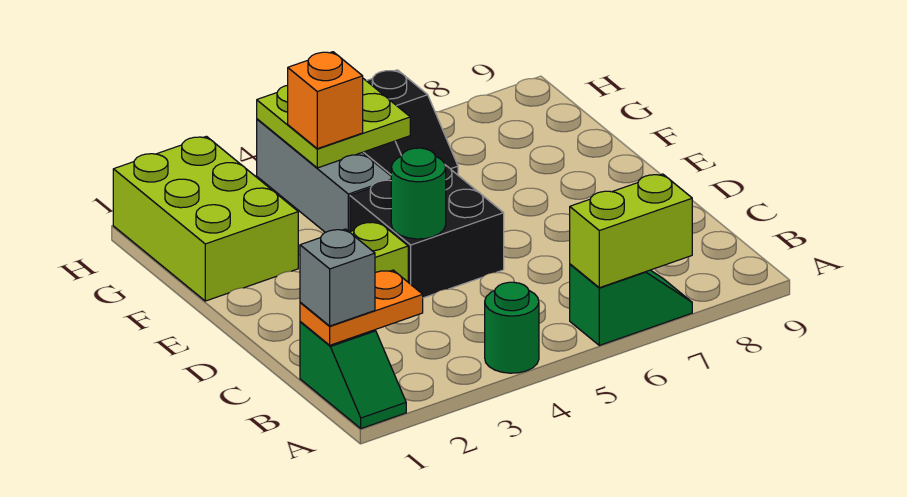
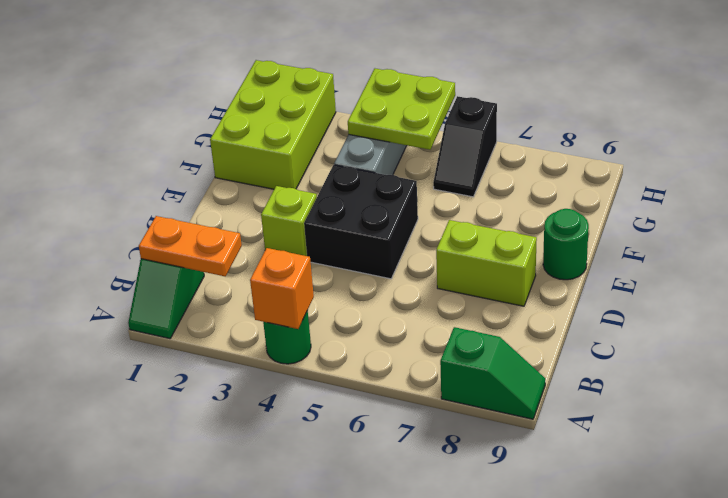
green 1x2 slope [570,264,692,345] -> green 1x2 slope moved to [440,327,545,419]
lime 1x2 brick [570,174,692,288] -> lime 1x2 brick moved to [436,220,537,306]
grey 1x1 brick [300,229,375,326] -> none
green 1x1 round brick [391,148,446,239] -> green 1x1 round brick moved to [543,209,589,280]
orange 1x1 brick [288,52,363,149] -> orange 1x1 brick moved to [250,248,314,329]

